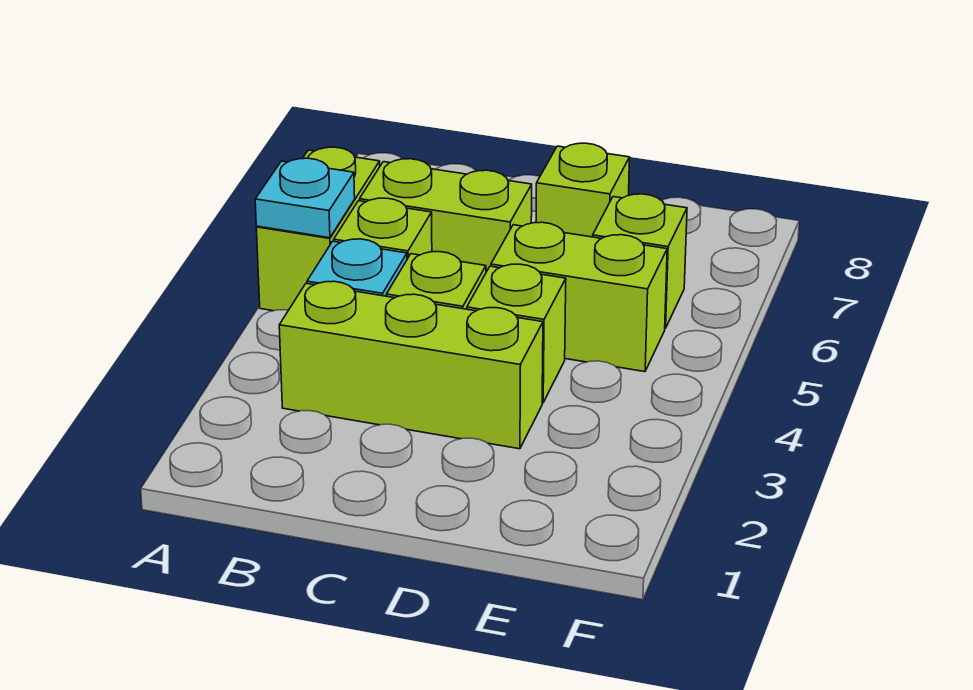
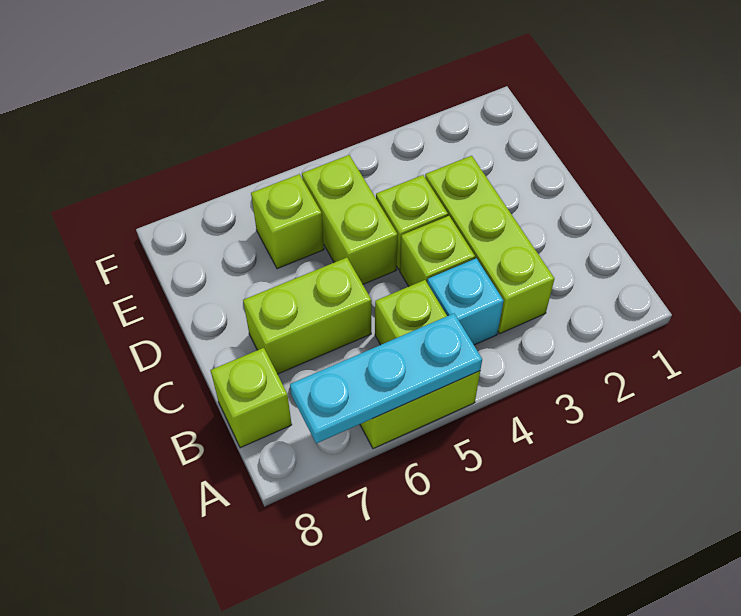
cyan 1x1 plate [255,158,355,238] -> cyan 1x3 plate [290,314,482,444]
lime 1x2 brick [360,159,532,272] -> lime 1x2 brick turned to [243,258,371,374]
lime 1x1 brick [536,143,630,237] -> lime 1x1 brick moved to [210,348,292,448]

